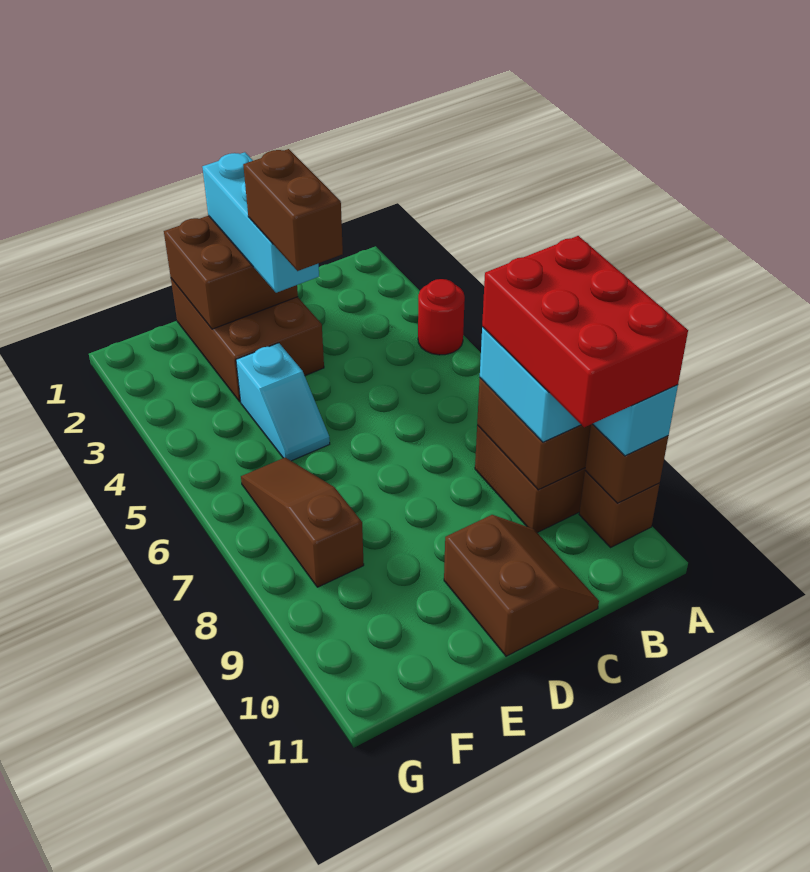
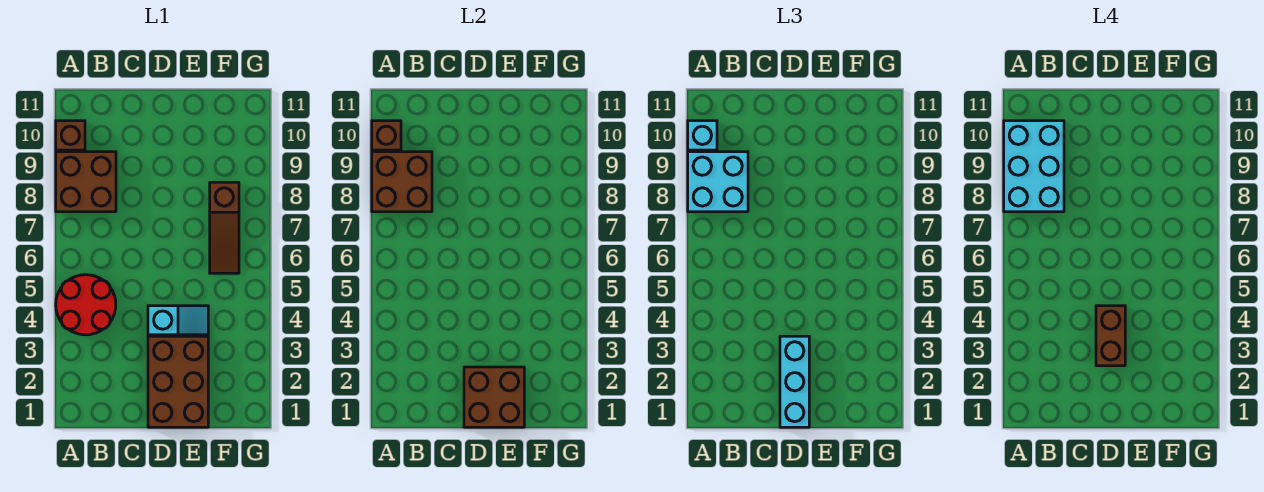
red 1x1 round brick [418,279,465,355] -> red 2x2 round brick [56,275,116,335]
red 2x3 brick [482,236,688,427] -> cyan 2x3 brick [1004,121,1064,212]
brown 2x2 slope [444,515,599,656] -> none
cyan 1x2 slope [236,343,330,461] -> cyan 1x2 slope turned to [148,306,208,335]

